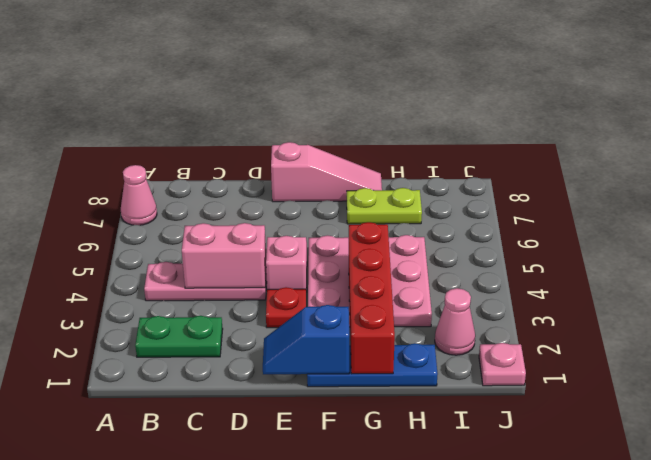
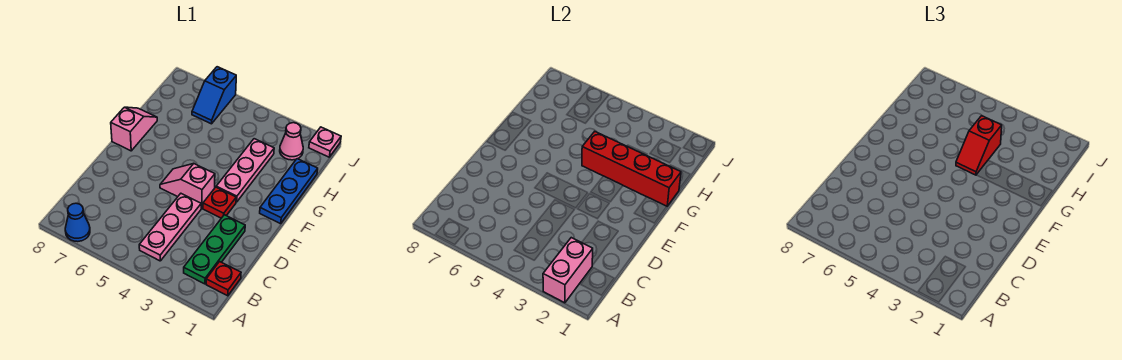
pink 1x1 cone [121,165,157,225] -> blue 1x1 cone [65,203,90,242]
none -> red 1x1 plate [206,262,241,296]
green 1x2 plate [135,316,223,357] -> green 1x3 plate [184,215,245,284]
pink 1x2 brick [182,223,266,288] -> pink 1x2 brick moved to [543,238,593,303]
blue 1x2 slope [263,305,349,374] -> blue 1x2 slope moved to [192,67,236,124]
pink 1x3 slope [271,142,382,202] -> pink 1x2 slope [111,107,157,151]
pink 3x3 plate [308,235,432,327] -> pink 1x3 plate [216,139,274,202]
none -> red 1x2 slope [956,116,1002,175]
lime 1x2 plate [347,188,422,224] -> none

